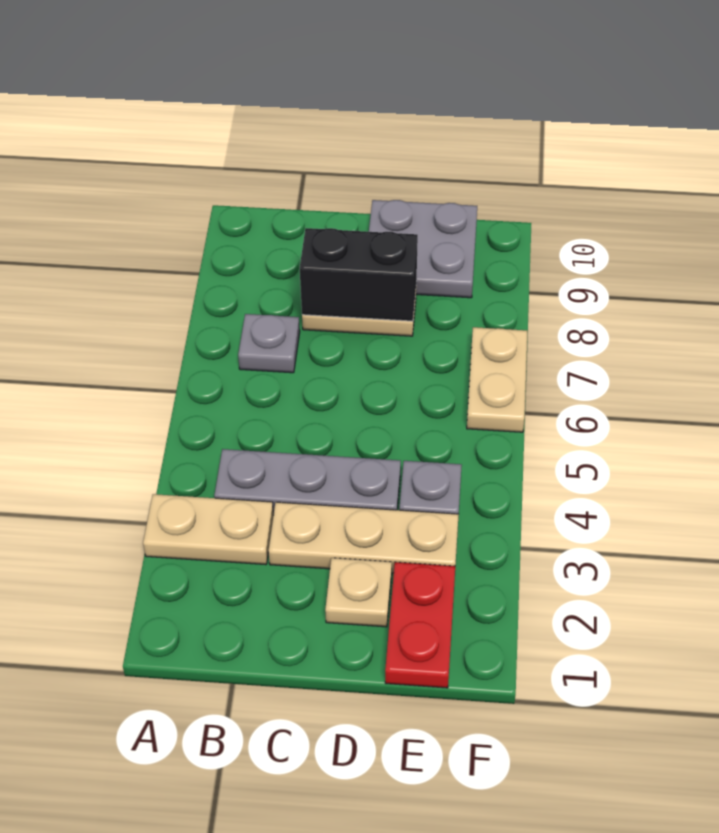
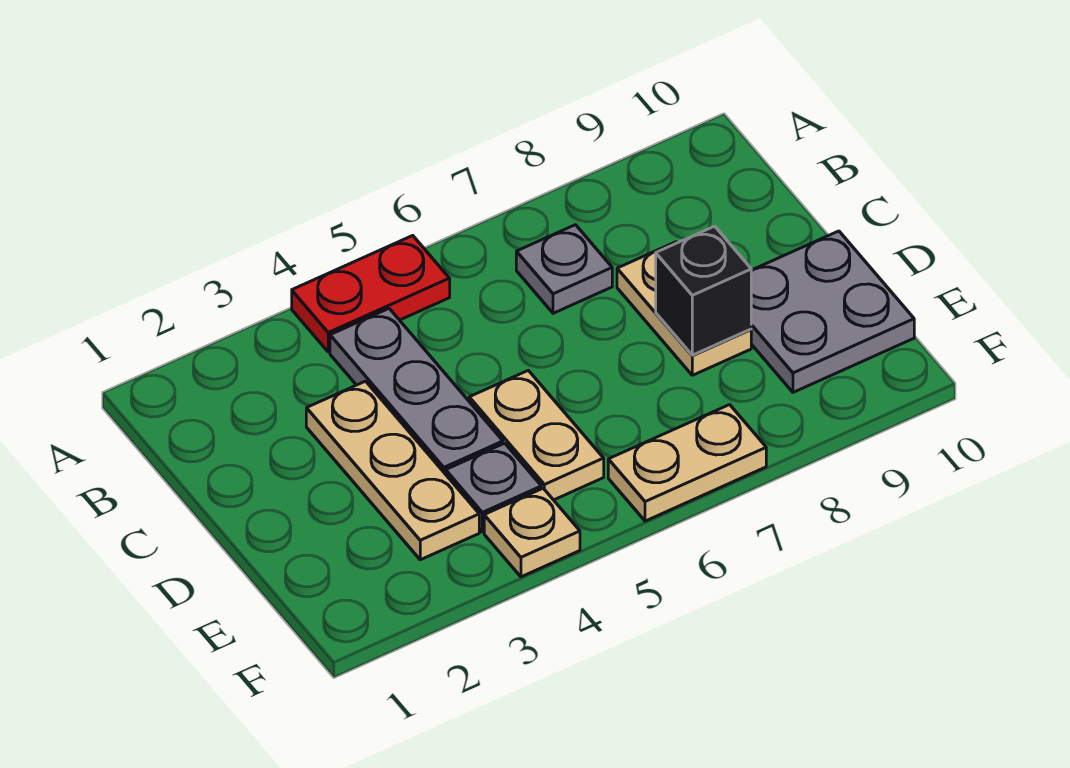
tan 1x2 plate [143,494,274,565] -> tan 1x2 plate moved to [469,370,604,500]
black 1x2 brick [300,228,418,321] -> black 1x1 brick [656,226,751,355]
tan 1x1 plate [325,558,392,627] -> tan 1x1 plate moved to [484,488,580,577]
red 1x2 plate [385,562,455,688] -> red 1x2 plate moved to [292,236,450,352]

